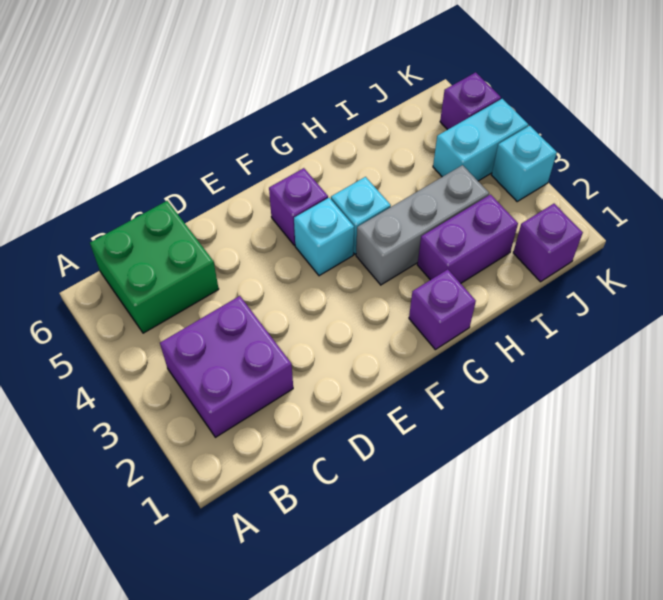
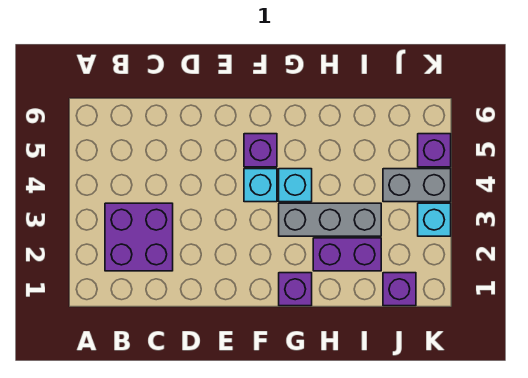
green 2x2 brick [90,201,219,333] -> none
cyan 1x2 brick [433,99,528,181] -> grey 1x2 brick [383,169,451,202]

